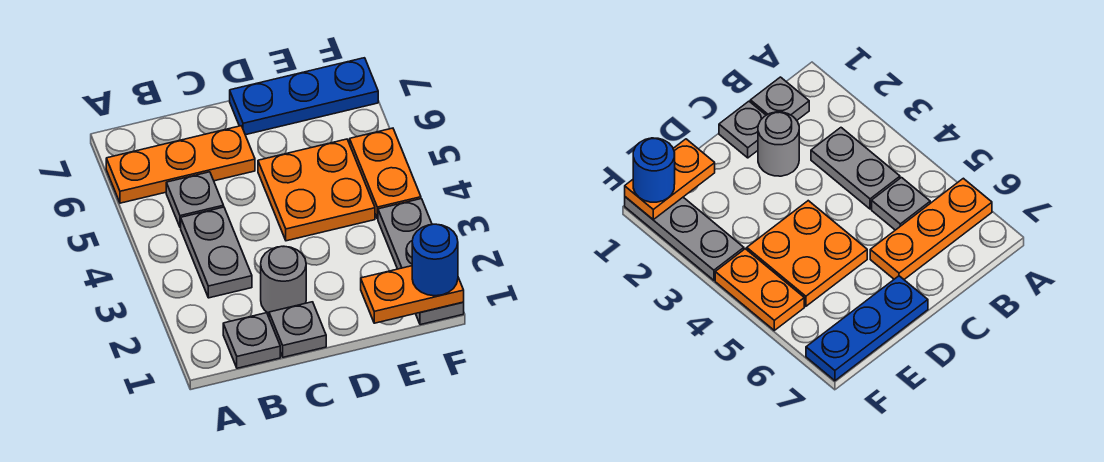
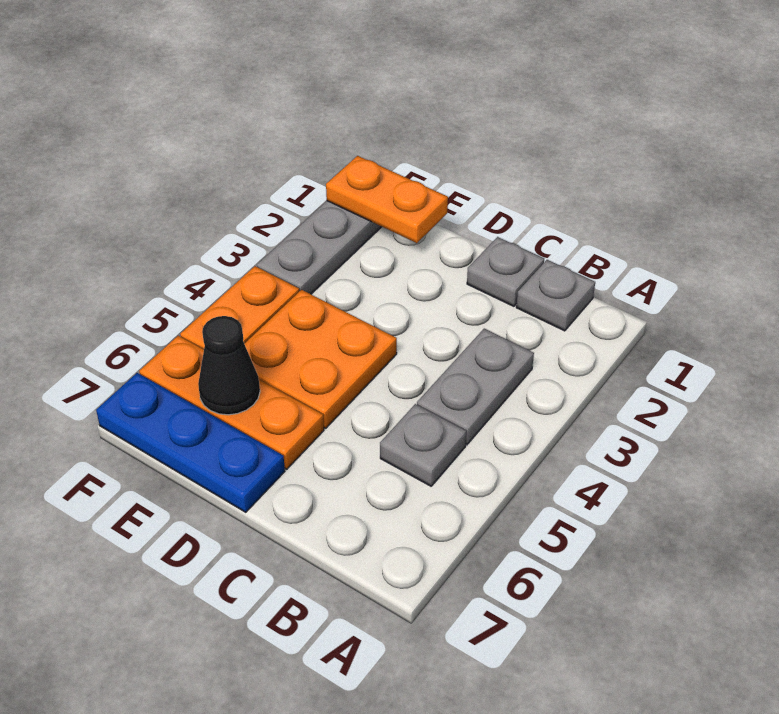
orange 1x3 plate [106,126,255,203] -> orange 1x3 plate moved to [139,336,324,469]
grey 1x1 round brick [261,246,306,313] -> none
none -> black 1x1 cone [198,316,260,415]
blue 1x1 round brick [412,224,458,296] -> none

